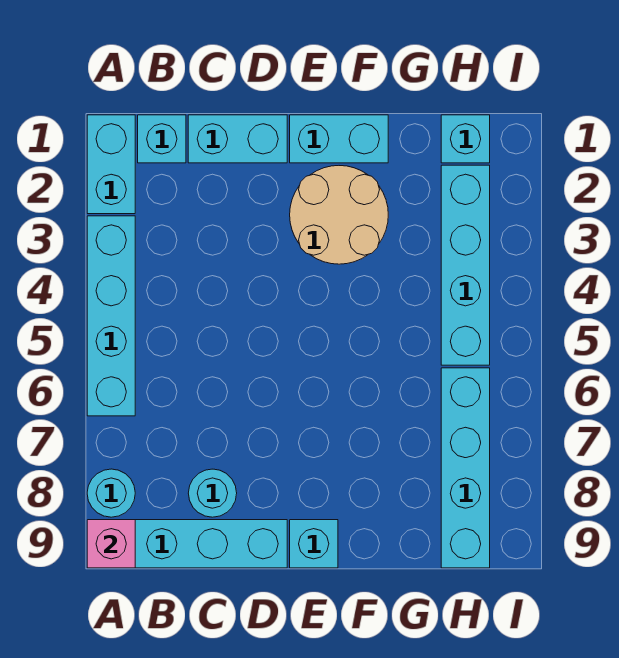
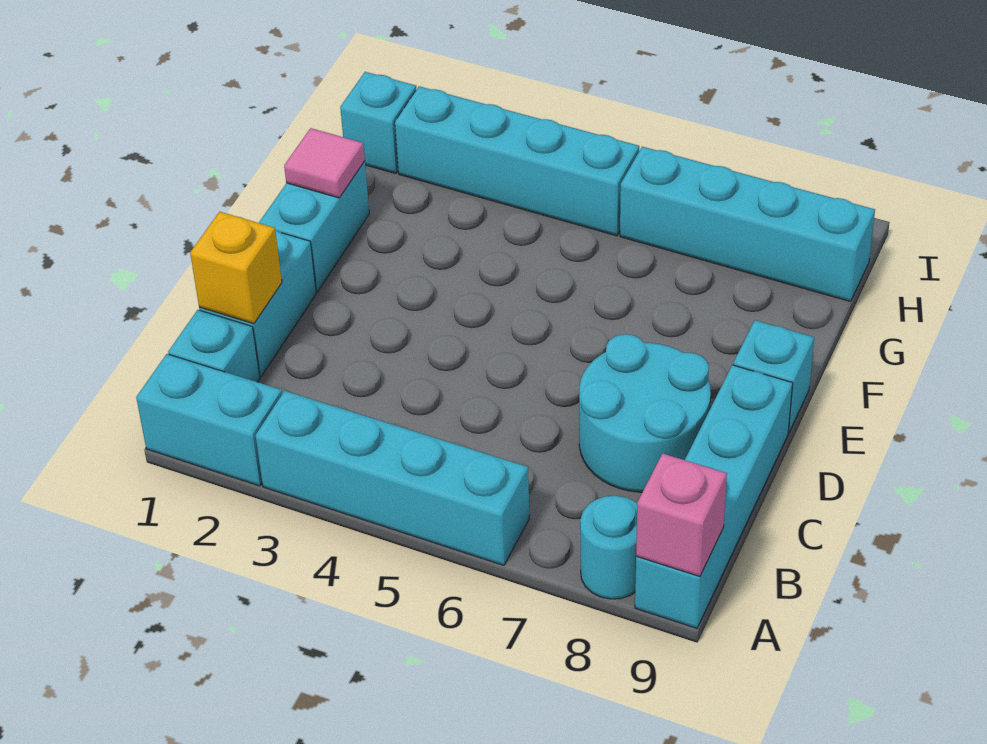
none -> yellow 1x1 brick [190,212,282,324]
cyan 1x1 round brick [188,469,237,517] -> cyan 2x2 round brick [579,334,711,492]
tan 2x2 round brick [290,166,388,264] -> none
none -> pink 1x1 tile [284,128,365,198]

